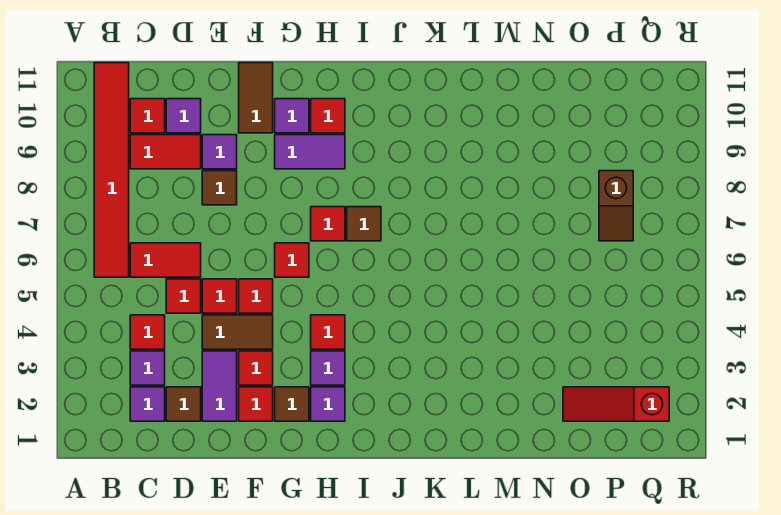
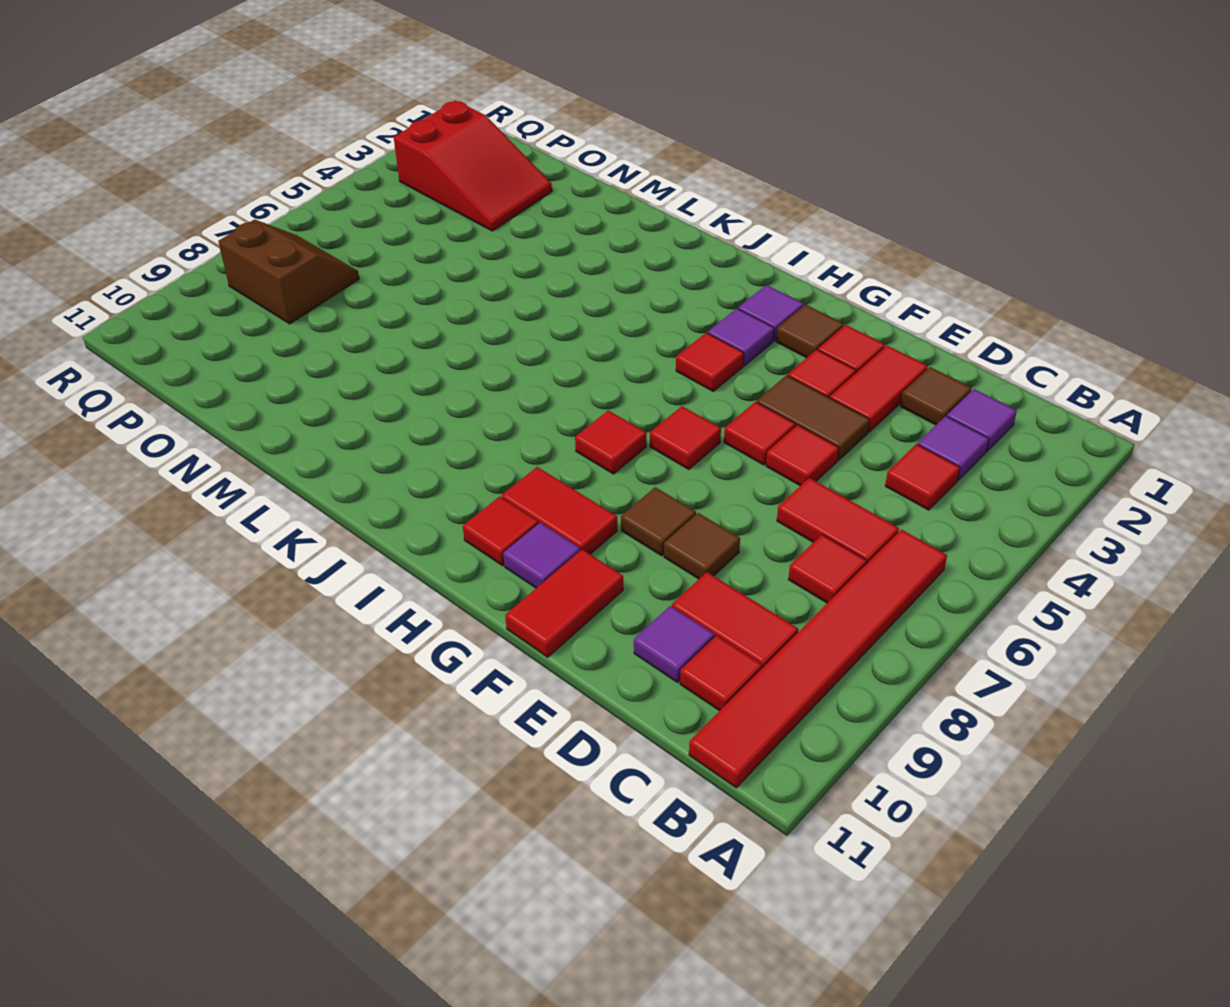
red 1x1 tile [166,279,201,313] -> red 1x1 tile moved to [788,535,867,603]
purple 1x2 tile [202,351,237,421] -> red 1x2 tile [830,346,928,432]
purple 1x1 tile [202,135,237,169] -> none
brown 1x2 tile [239,63,273,133] -> red 1x2 tile [505,549,623,657]
purple 1x2 tile [275,135,345,169] -> red 1x2 tile [501,467,617,554]
brown 1x1 tile [347,207,381,241] -> brown 1x1 tile moved to [621,487,696,556]
red 1x3 slope [563,387,669,421] -> red 2x3 slope [394,101,552,231]
brown 1x2 slope [599,171,633,241] -> brown 2x2 slope [218,219,359,324]

